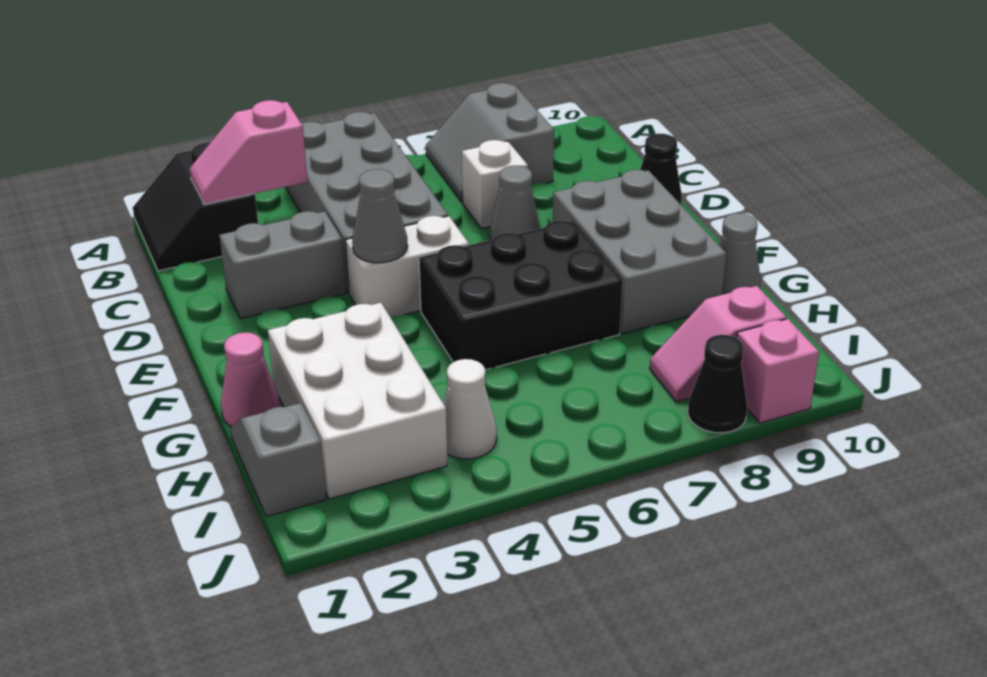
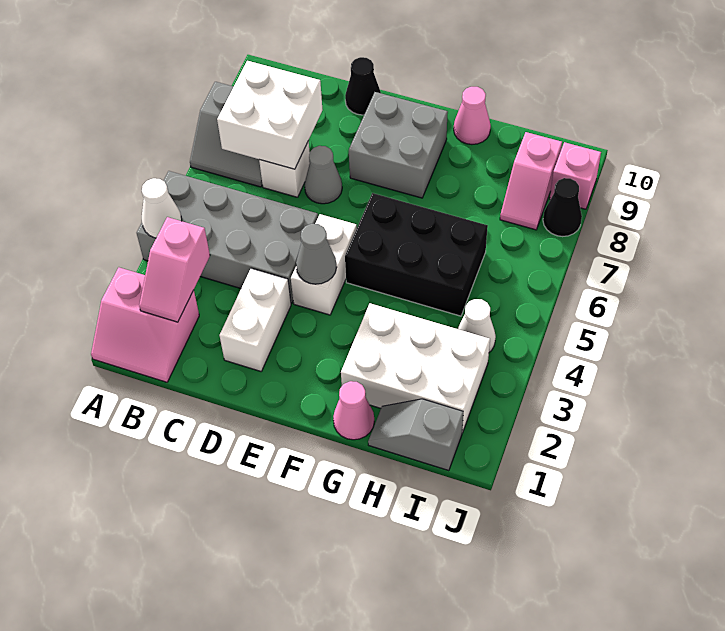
black 2x2 slope [133,142,258,271] -> pink 2x2 slope [91,268,199,382]
none -> white 1x1 cone [142,178,182,238]
none -> white 2x2 brick [217,61,322,169]
grey 1x2 brick [219,211,346,319] -> white 1x2 brick [220,268,291,371]
grey 2x3 brick [553,170,726,334] -> grey 2x2 brick [348,92,448,198]
black 2x3 brick [419,221,623,370] -> black 2x3 brick turned to [345,193,488,316]
grey 1x1 cone [719,213,761,295] -> pink 1x1 cone [454,87,491,144]

